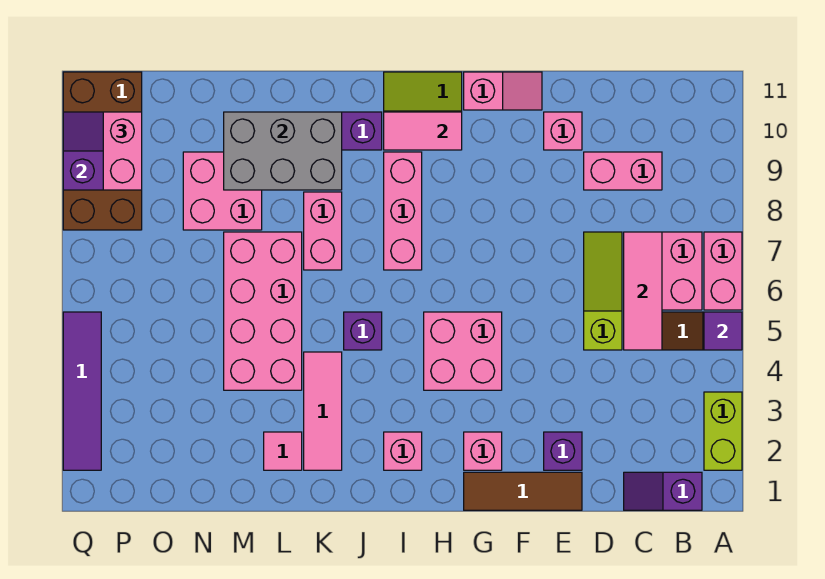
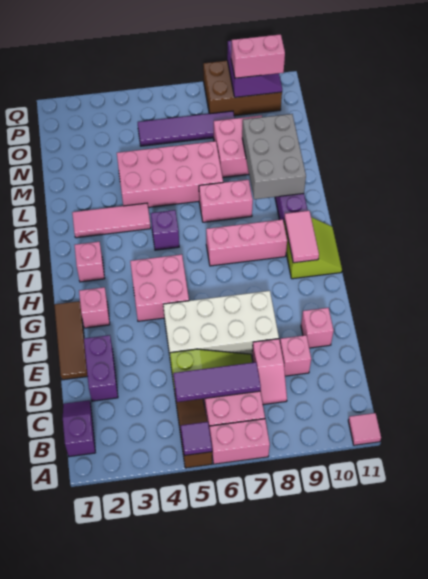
lime 1x2 brick [704,392,742,470] -> none
pink 1x3 tile [624,232,662,350] -> purple 1x3 tile [173,362,261,402]
pink 1x2 brick [584,152,662,190] -> pink 1x1 brick [280,335,311,376]
purple 1x1 brick [544,432,582,470] -> purple 1x2 brick [84,335,118,401]
none -> white 2x4 brick [163,291,279,362]
pink 1x2 slope [464,72,542,110] -> pink 1x2 slope moved to [252,339,287,405]
pink 1x1 tile [264,432,302,470] -> pink 1x1 tile moved to [348,413,381,445]
brown 2x4 brick [63,72,142,230] -> brown 2x3 brick [203,61,282,116]
purple 1x4 tile [63,312,101,470] -> purple 1x4 tile moved to [138,111,235,146]

